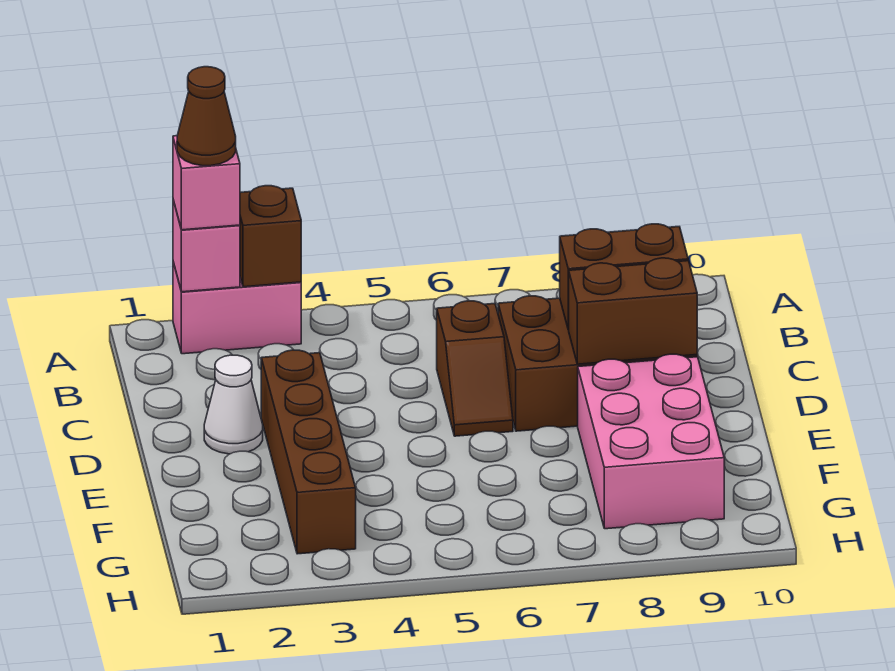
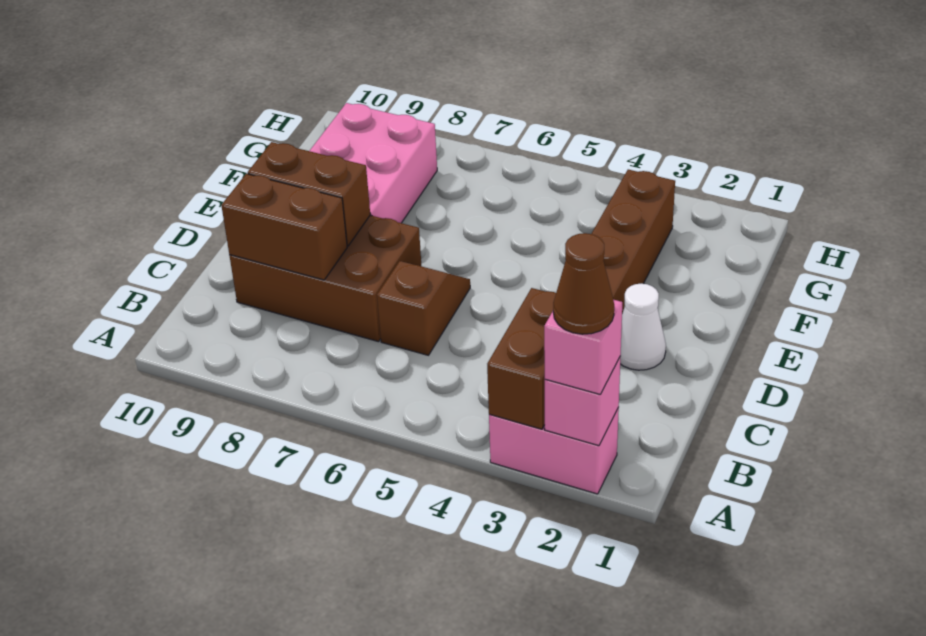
brown 1x1 brick [240,186,301,287] -> brown 1x2 brick [487,288,556,429]

